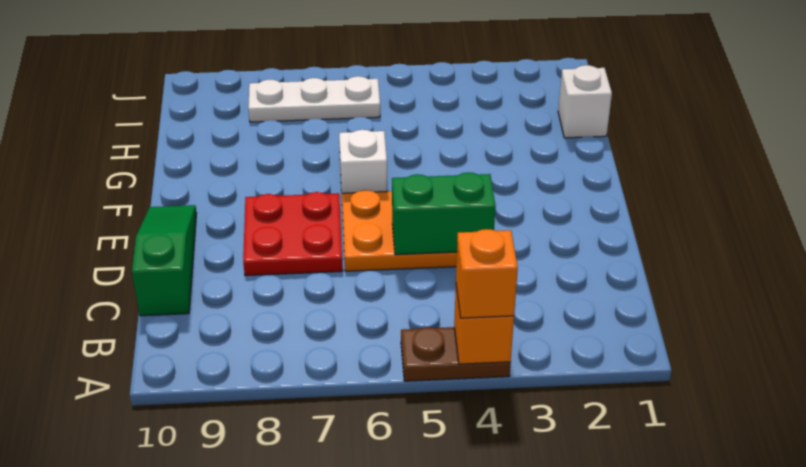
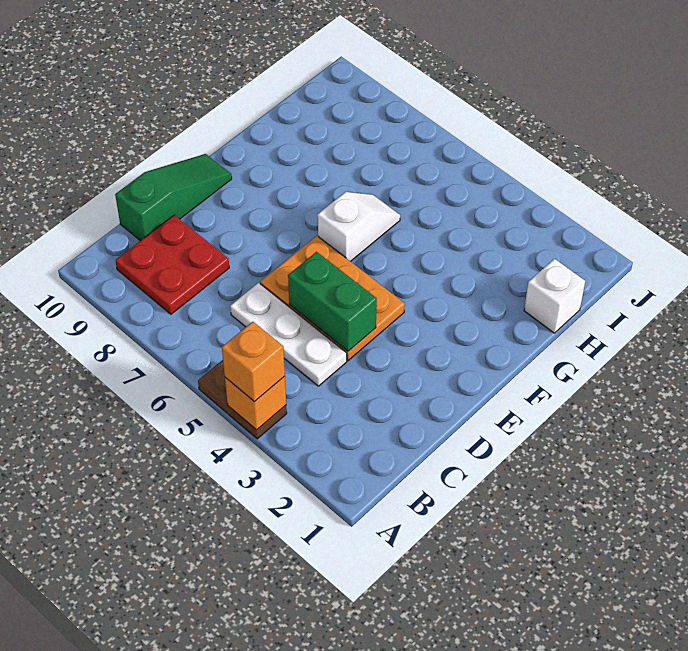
red 2x2 plate [243,192,343,276] -> red 2x2 plate moved to [115,215,229,314]
white 1x3 plate [248,76,380,122] -> white 1x3 plate moved to [230,283,347,386]

